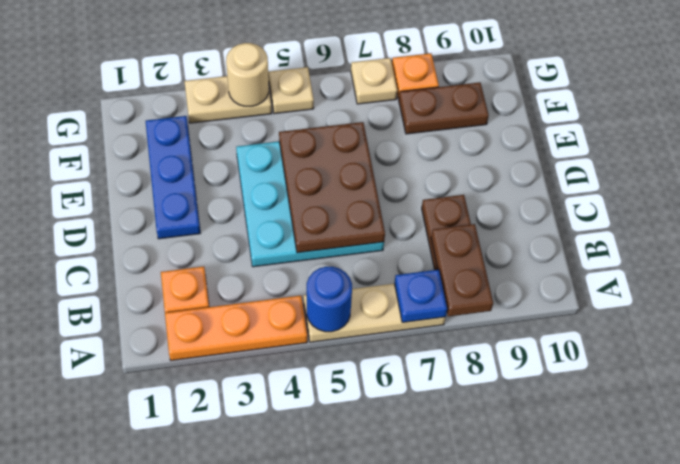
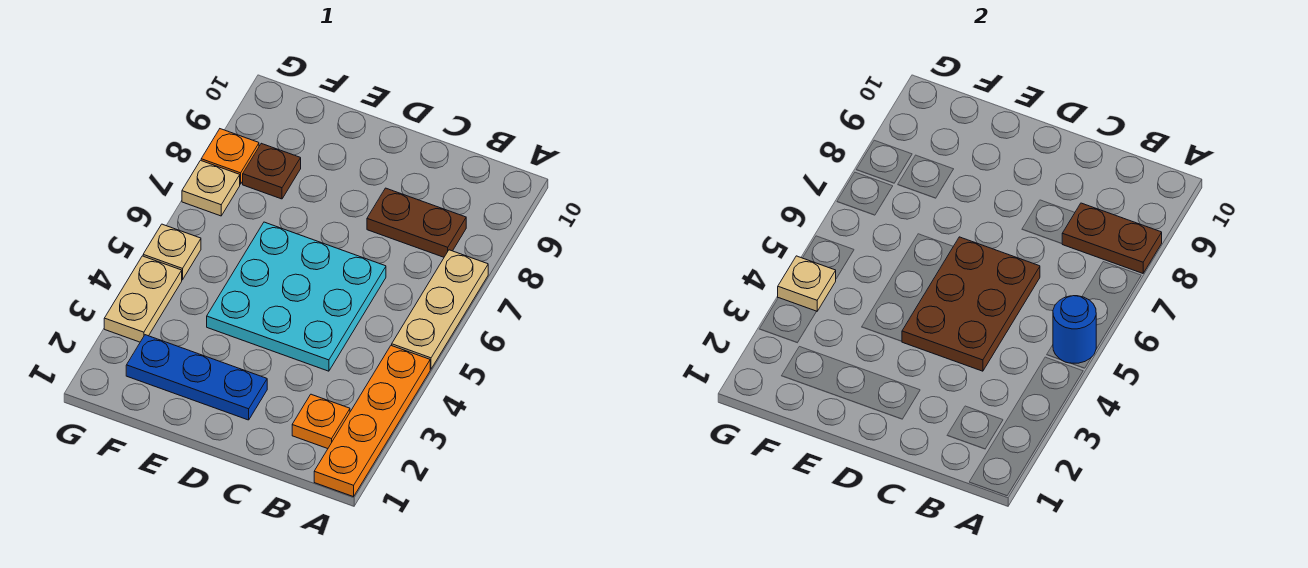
orange 1x3 plate [165,296,307,360] -> orange 1x4 plate [314,345,430,497]
blue 1x1 plate [395,270,447,322] -> none
brown 2x3 plate [279,122,385,253] -> brown 2x3 plate turned to [902,237,1040,371]
brown 1x2 plate [399,82,489,134] -> brown 1x1 plate [243,143,301,199]
tan 1x1 round brick [226,43,269,106] -> tan 1x1 plate [778,256,836,312]

